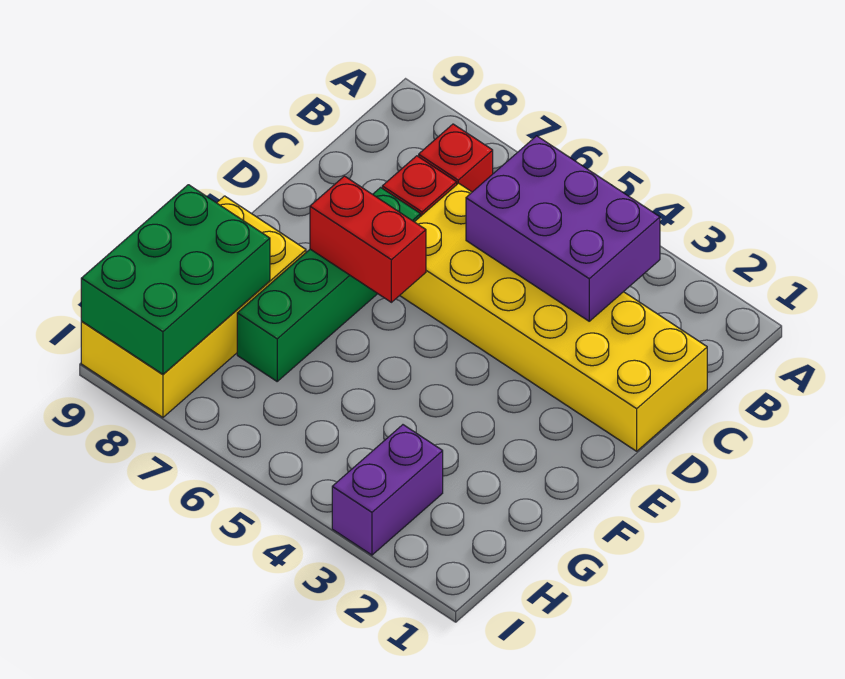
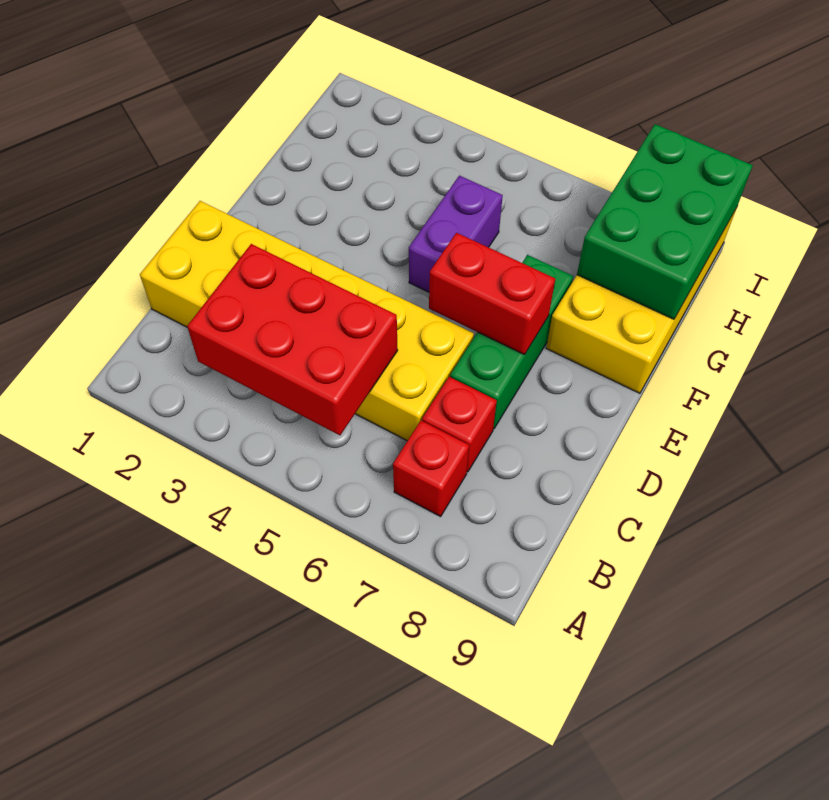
purple 2x3 brick [466,136,660,321] -> red 2x3 brick [187,244,398,435]
green 1x4 brick [237,188,420,381] -> green 1x3 brick [450,255,573,429]
purple 1x2 brick [332,425,443,555] -> purple 1x2 brick moved to [409,176,503,292]

